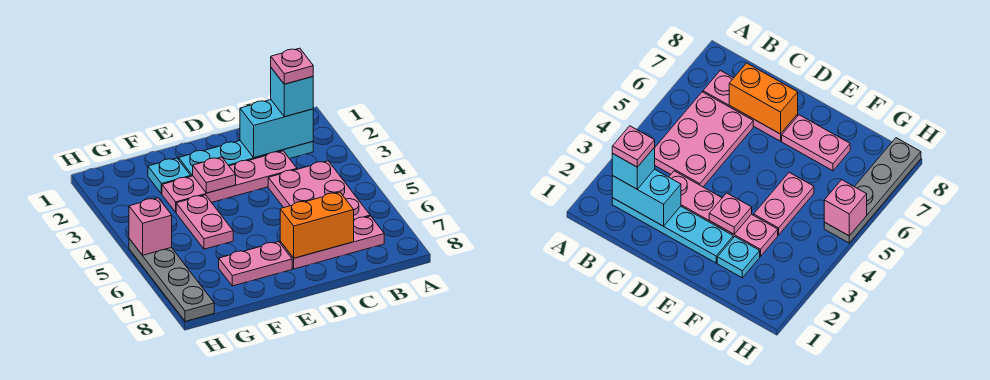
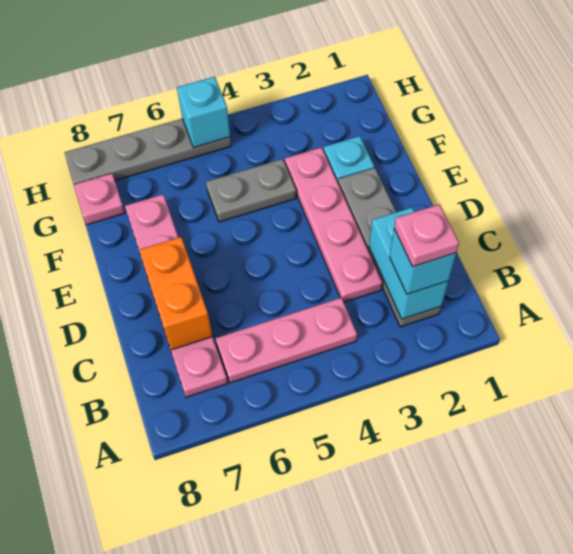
cyan 1x4 plate [179,141,313,176] -> grey 1x4 plate [338,168,441,327]
pink 2x3 plate [268,161,370,220] -> pink 1x3 plate [216,298,357,383]
pink 1x1 plate [193,157,236,193] -> pink 1x1 plate moved to [74,173,125,225]
pink 1x2 plate [176,195,233,249] -> grey 1x2 plate [206,159,296,222]
pink 1x1 brick [129,198,172,255] -> cyan 1x1 brick [177,77,230,148]

